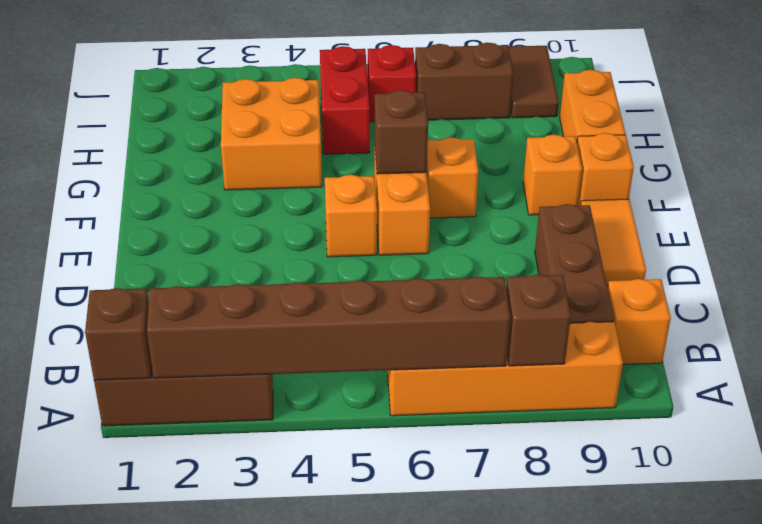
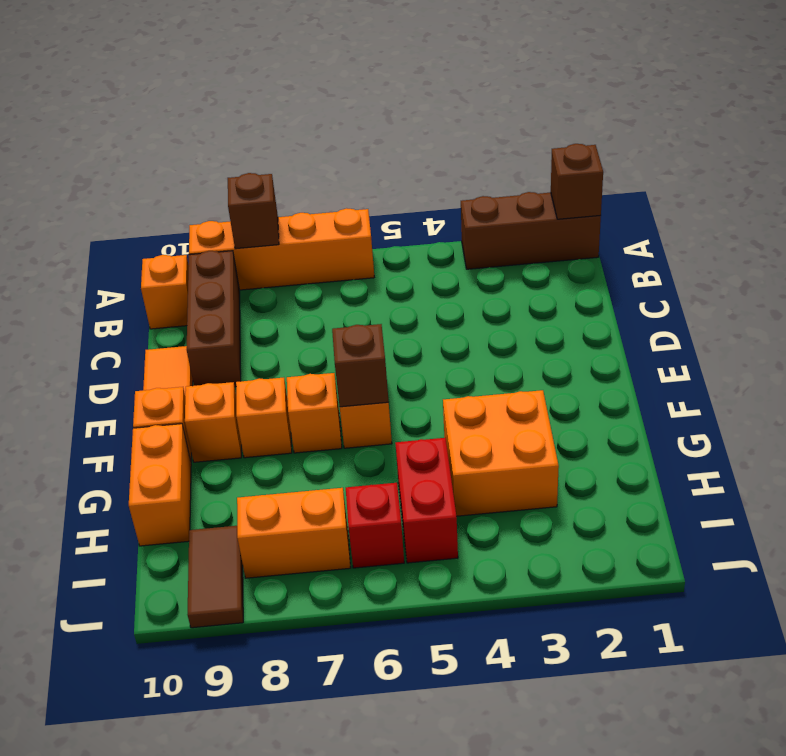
brown 1x6 brick [147,277,510,378] -> none
orange 1x1 brick [325,175,377,257] -> orange 1x1 brick moved to [236,378,292,458]
brown 1x2 brick [415,43,513,120] -> orange 1x2 brick [237,488,351,578]

